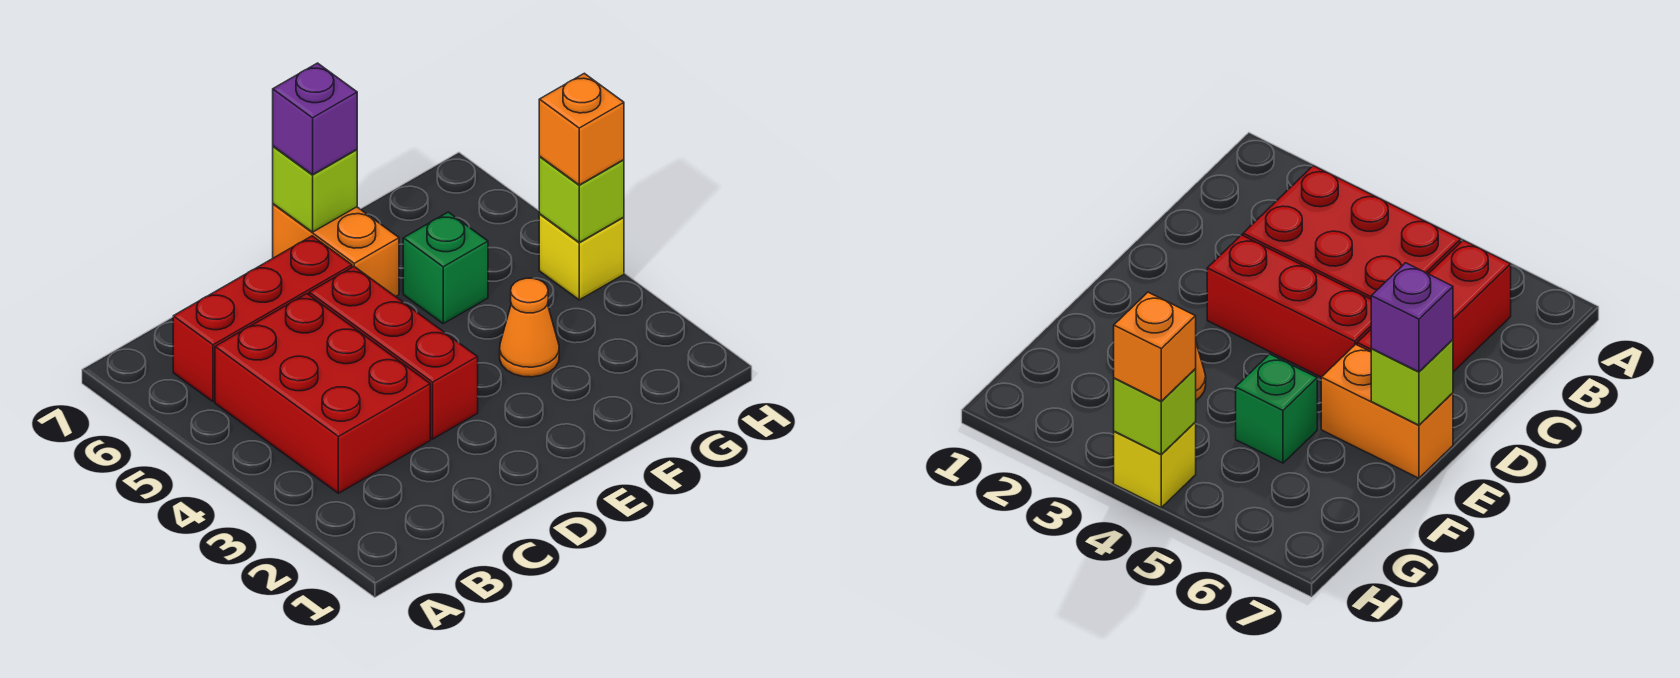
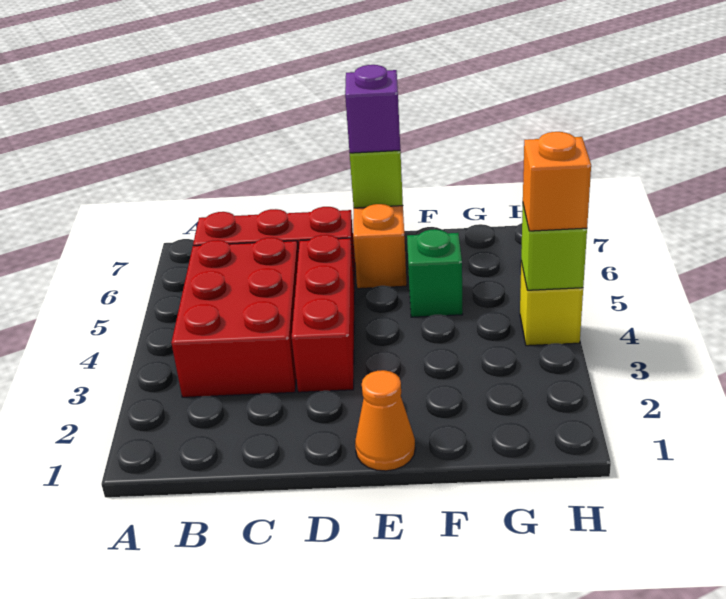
orange 1x1 cone [500,278,559,377] -> orange 1x1 cone moved to [355,370,415,471]

